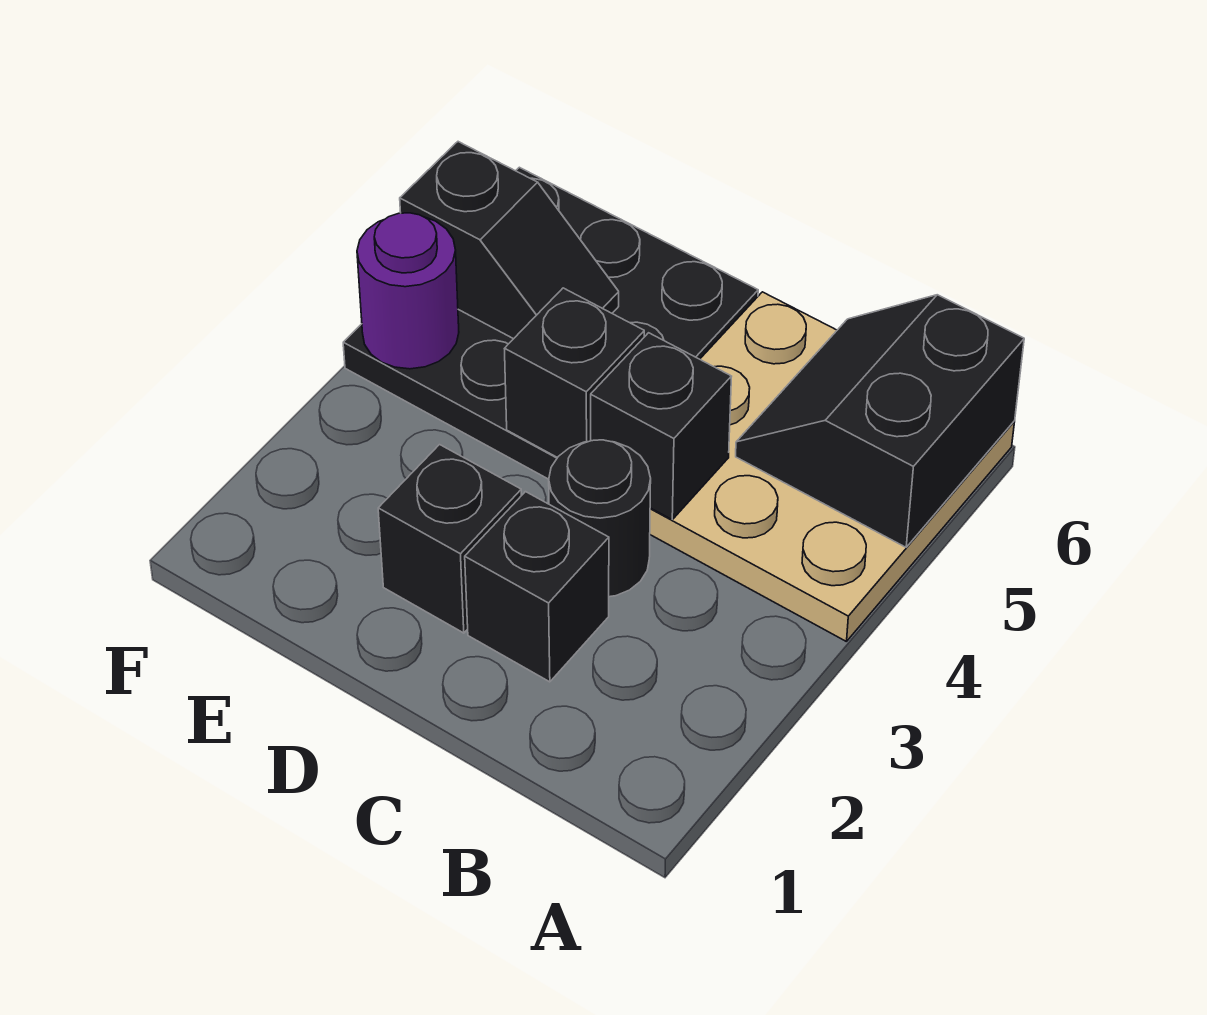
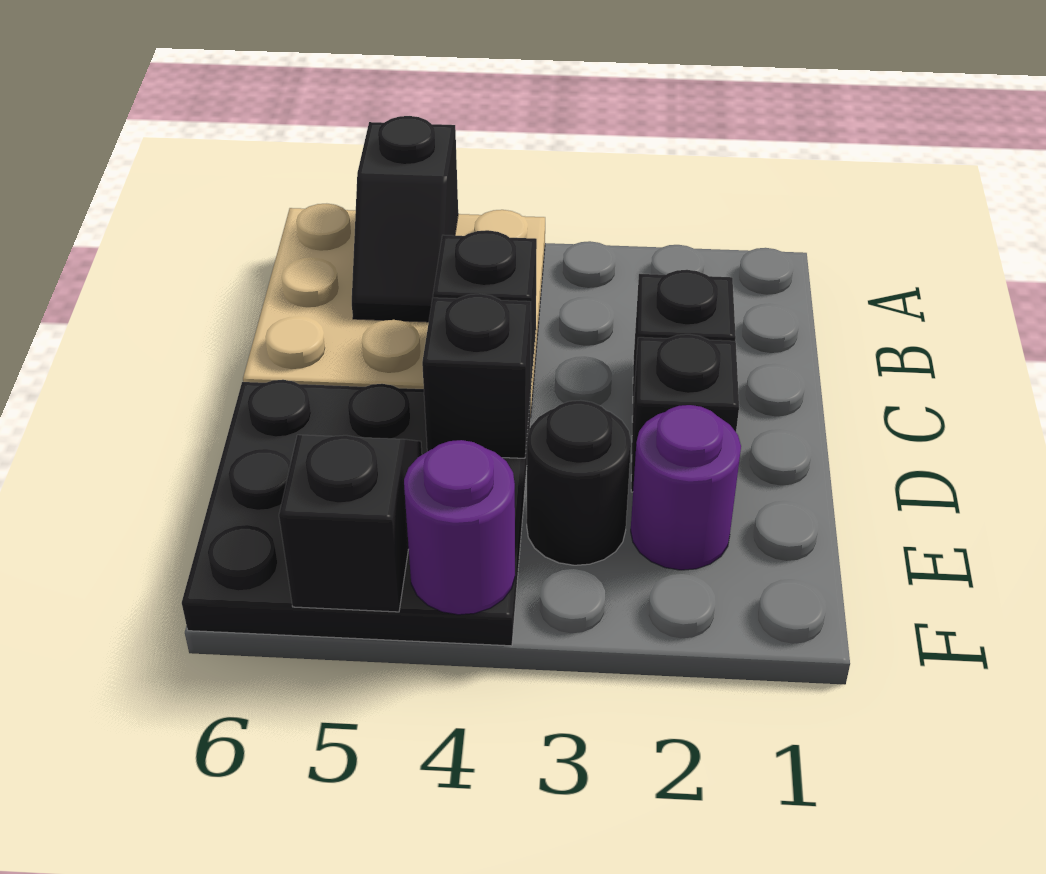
black 2x2 slope [736,295,1024,547] -> black 1x2 slope [352,116,458,322]
black 1x1 round brick [549,440,651,597] -> black 1x1 round brick moved to [527,400,631,565]
none -> purple 1x1 round brick [631,405,741,570]

